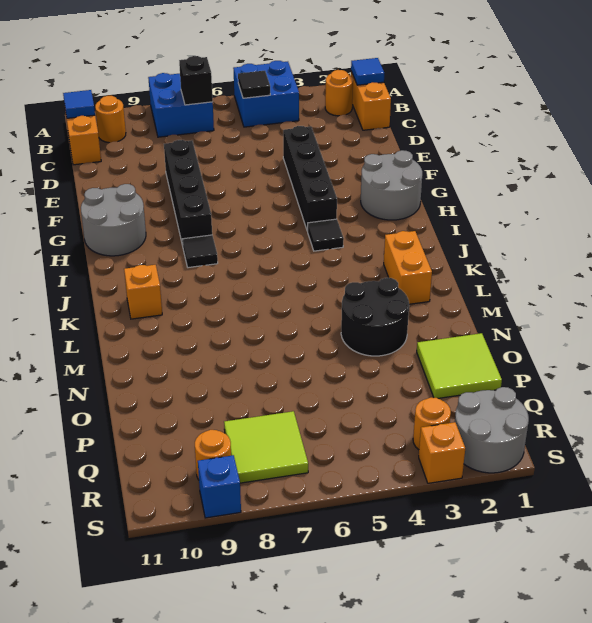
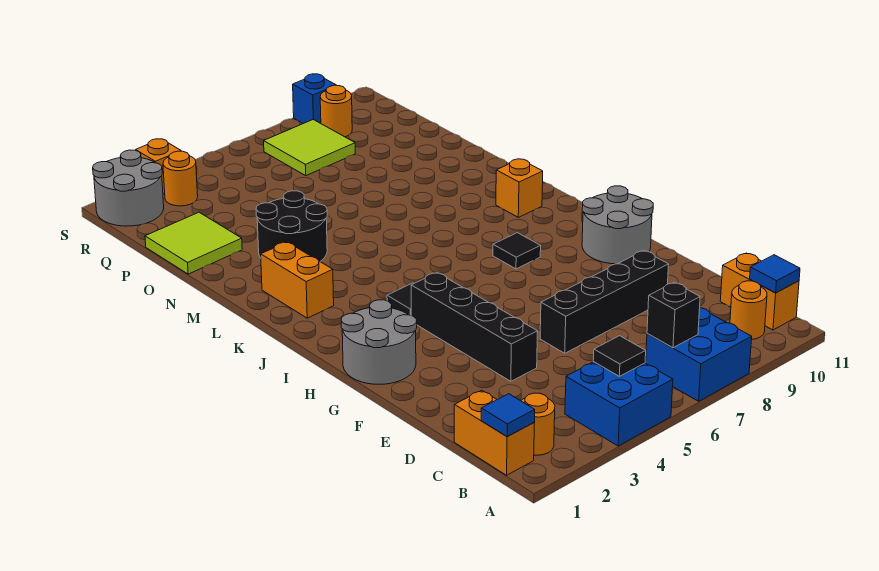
black 1x4 brick [164,140,212,246] -> black 1x4 brick turned to [540,251,669,353]

